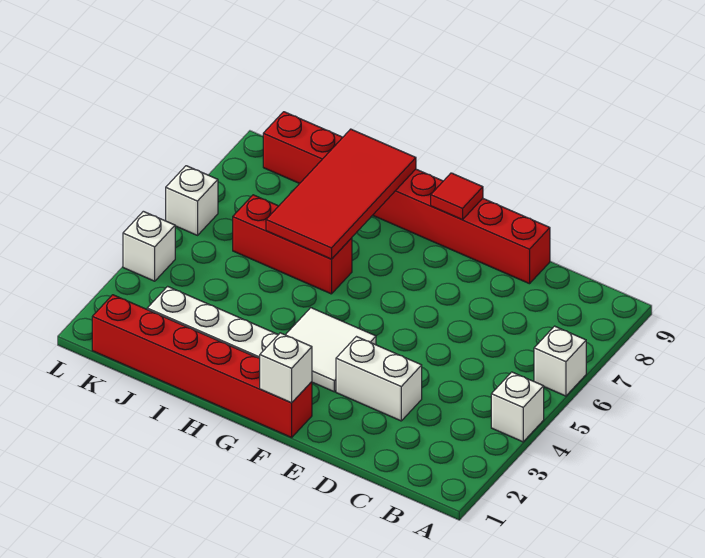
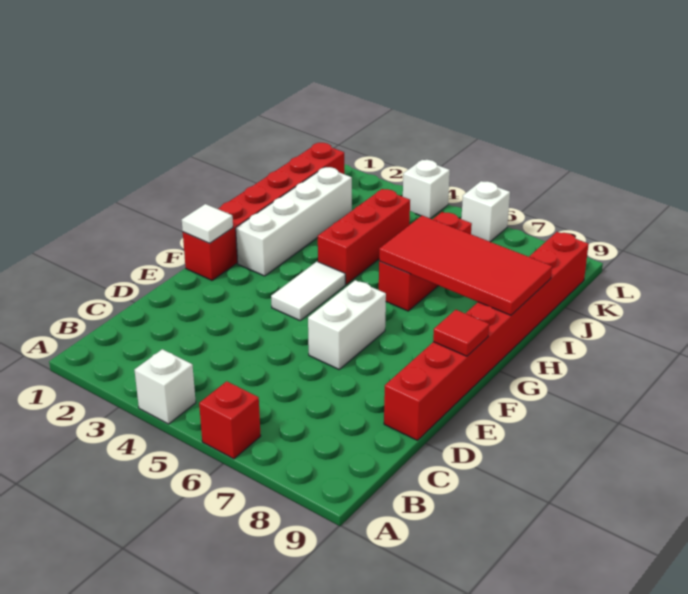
white 1x1 brick [534,326,586,396] -> red 1x1 brick [199,381,261,459]
white 1x2 brick [336,337,422,421] -> white 1x2 brick moved to [308,280,386,369]
white 1x1 brick [260,333,312,403] -> white 1x1 tile [182,204,233,243]
white 2x2 tile [286,308,376,392] -> white 1x2 tile [271,262,345,320]
none -> red 1x3 brick [318,189,410,284]

